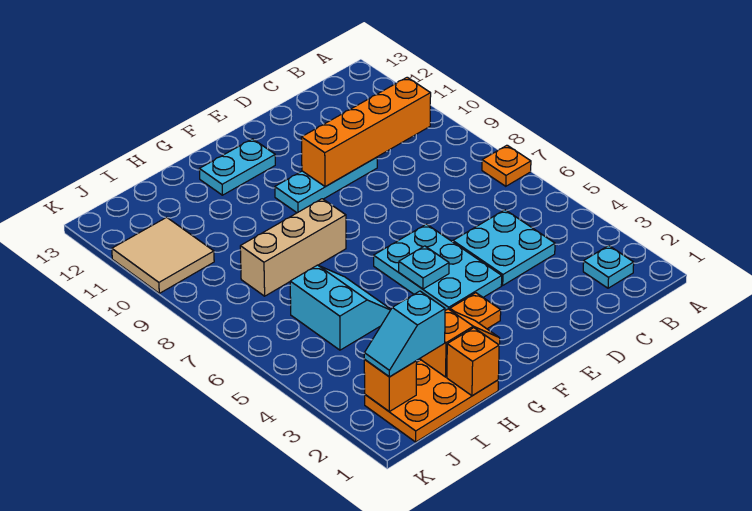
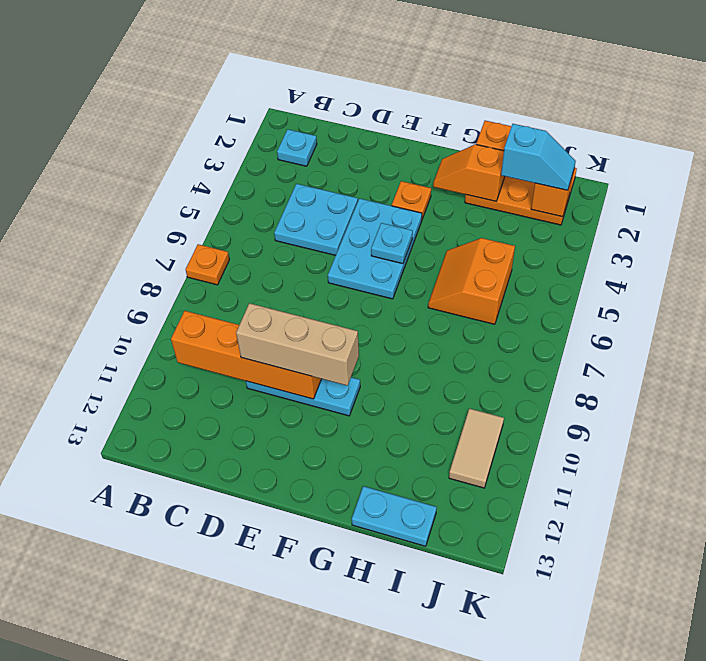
cyan 1x2 plate [199,139,275,195] -> cyan 1x2 plate moved to [352,486,437,546]
tan 1x3 brick [240,199,346,296] -> tan 1x3 brick moved to [236,303,359,386]
cyan 2x2 slope [290,265,391,350] -> orange 2x2 slope [428,238,515,324]
tan 2x2 tile [112,217,214,293] -> tan 1x2 tile [449,409,504,488]

